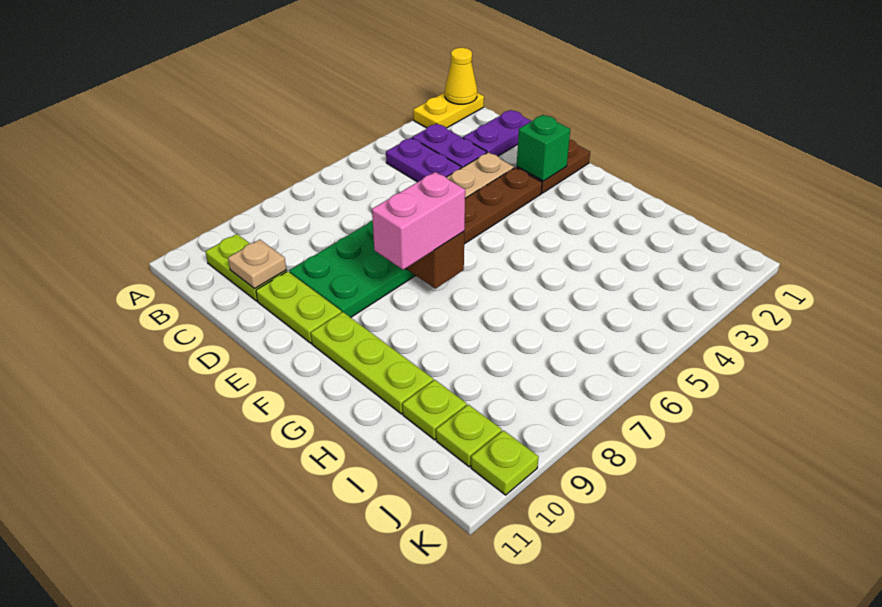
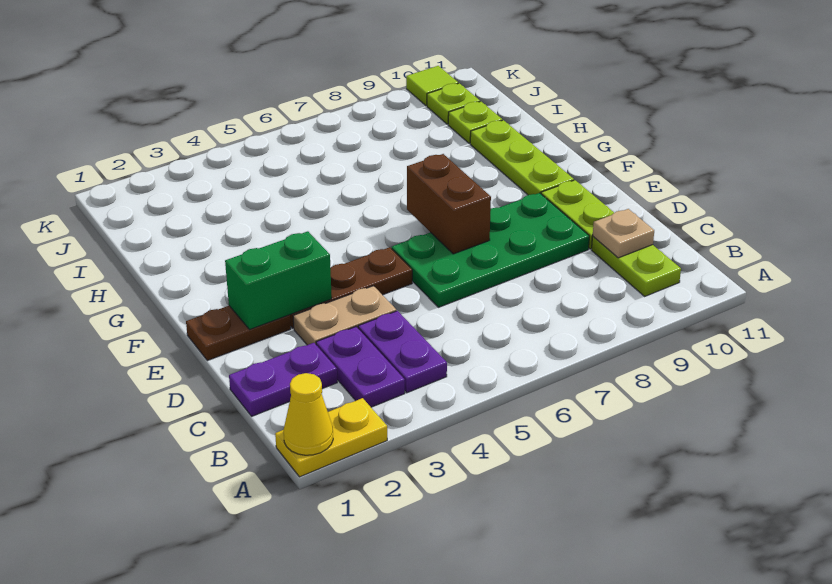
green 1x1 brick [517,115,570,181] -> green 1x2 brick [225,231,332,330]
pink 1x2 brick [372,172,465,270] -> none
lime 1x1 plate [471,431,539,495] -> lime 1x1 tile [406,66,458,106]

